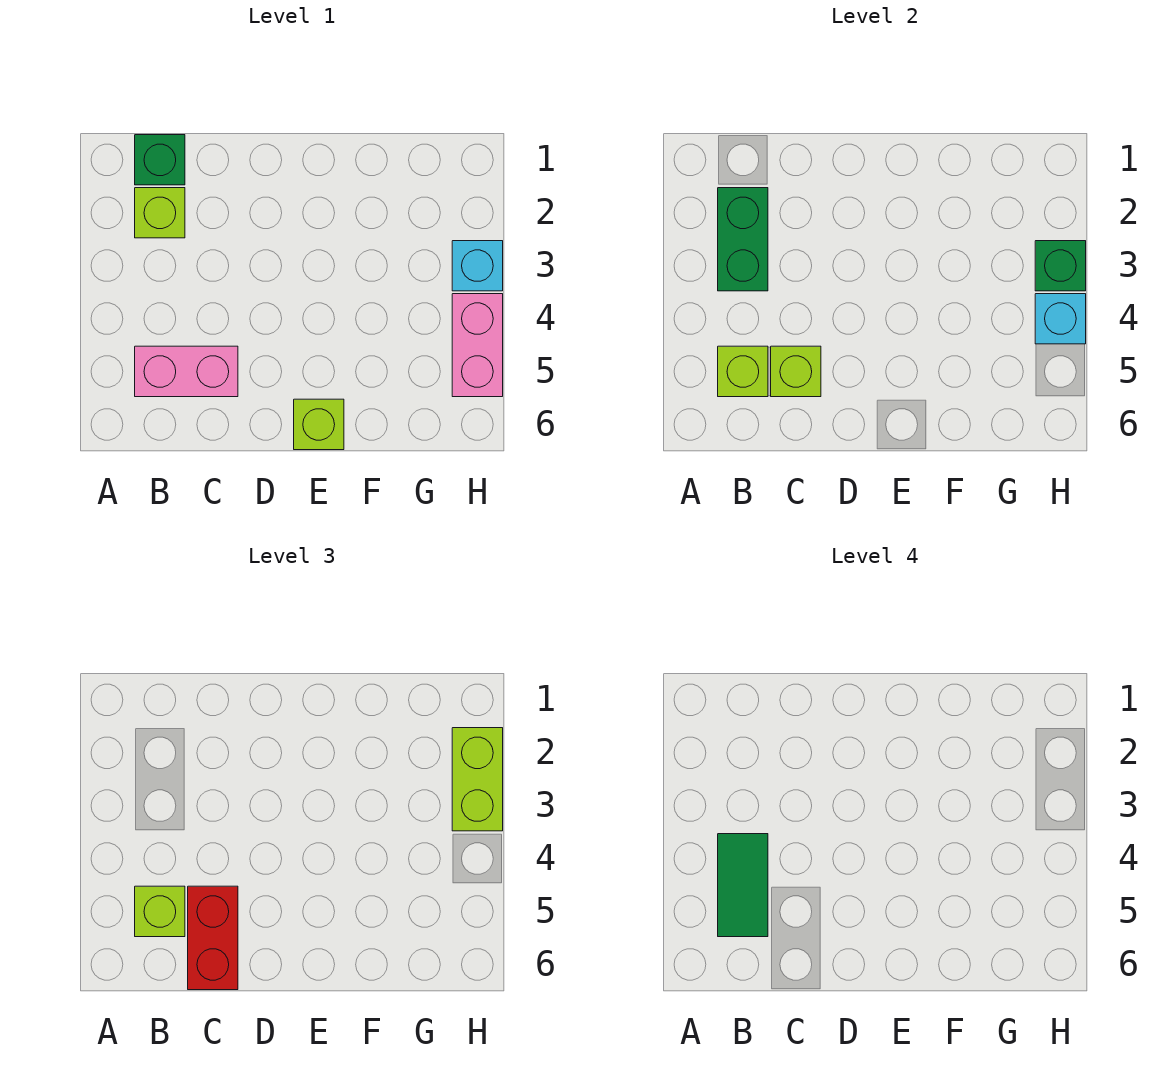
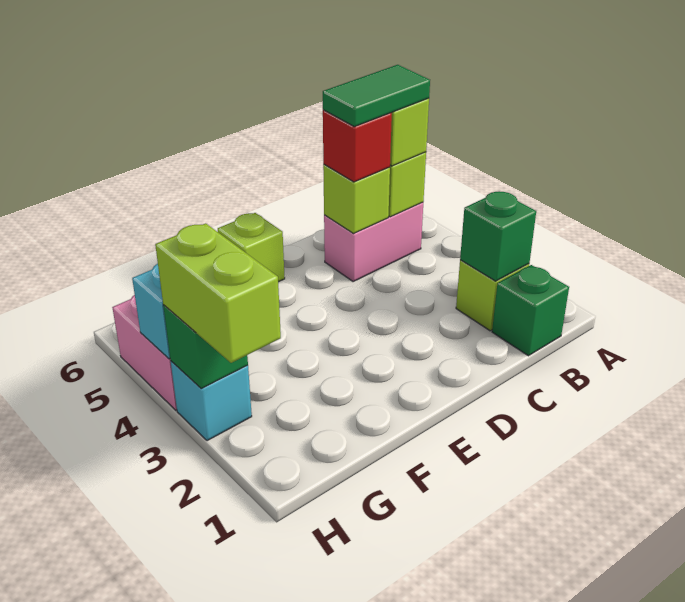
green 1x2 brick [718,188,768,291] -> green 1x1 brick [460,192,536,281]
green 1x2 tile [718,834,768,937] -> green 1x2 tile turned to [323,65,430,127]
red 1x2 brick [188,886,238,990] -> red 1x1 brick [323,110,392,182]

